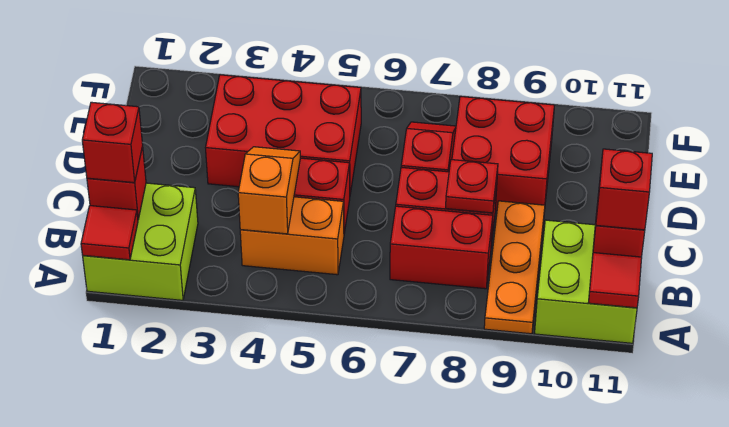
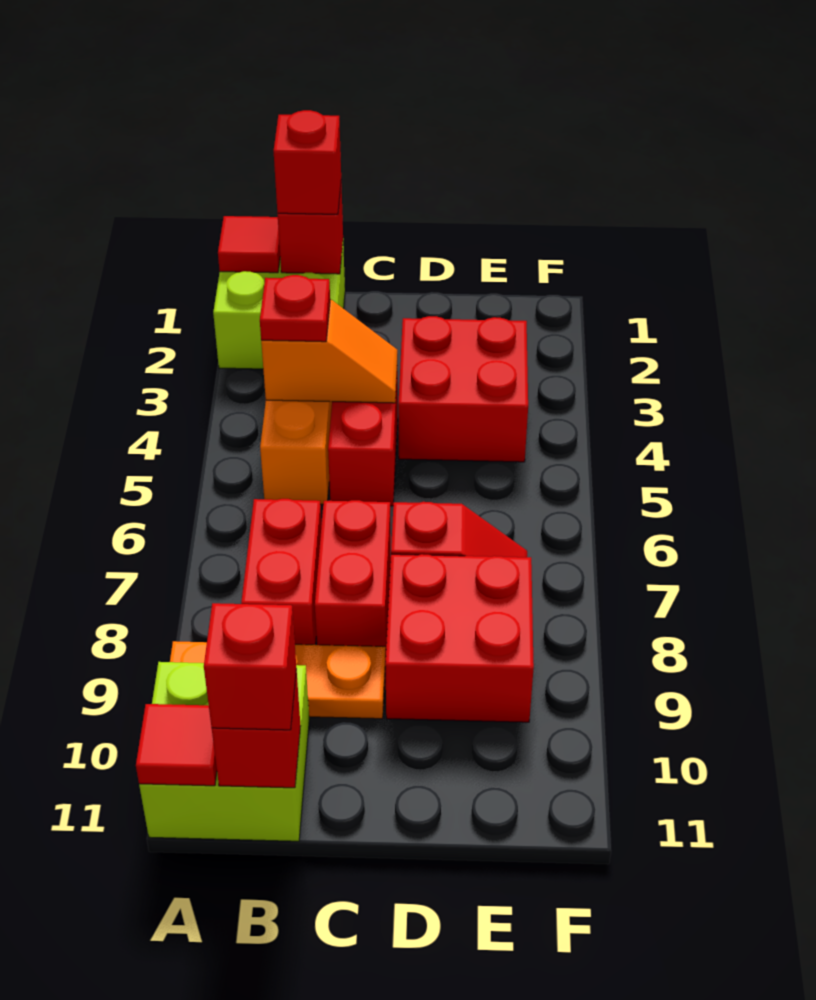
red 1x1 plate [446,160,498,213] -> red 1x1 plate moved to [260,275,330,342]
red 2x3 brick [206,75,361,194] -> red 2x2 brick [398,316,528,462]

